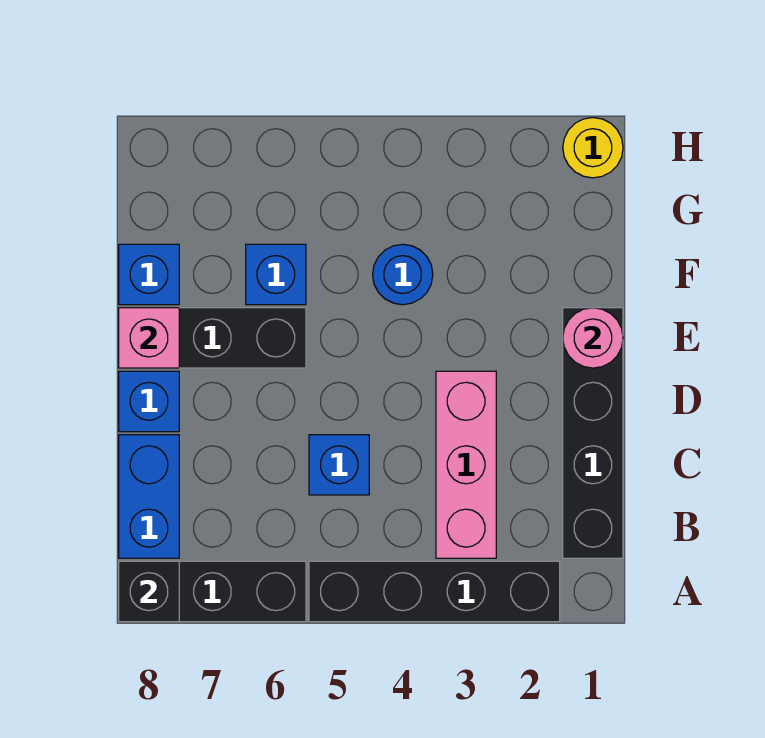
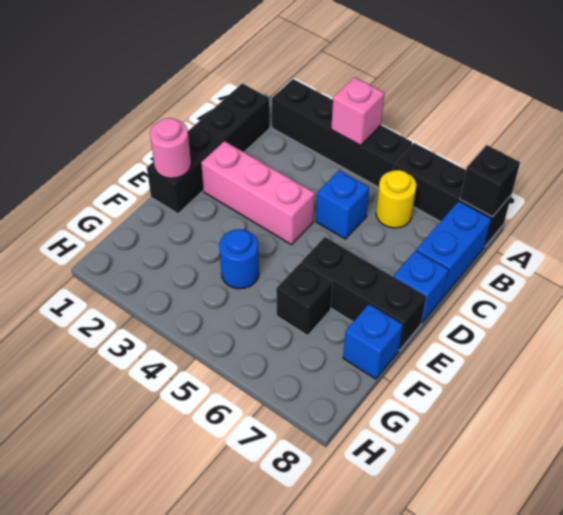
pink 1x3 brick [436,371,496,558] -> pink 1x3 brick turned to [201,141,315,245]
pink 1x1 brick [119,308,179,368] -> pink 1x1 brick moved to [331,77,384,145]
blue 1x1 brick [246,244,306,305] -> black 1x1 brick [276,263,333,336]
yellow 1x1 round brick [563,118,623,178] -> yellow 1x1 round brick moved to [376,170,417,228]

